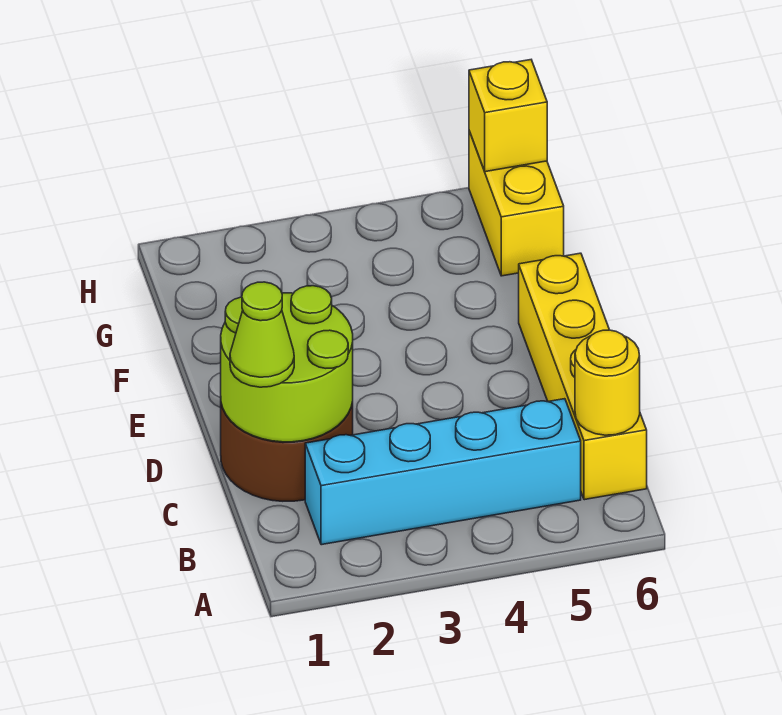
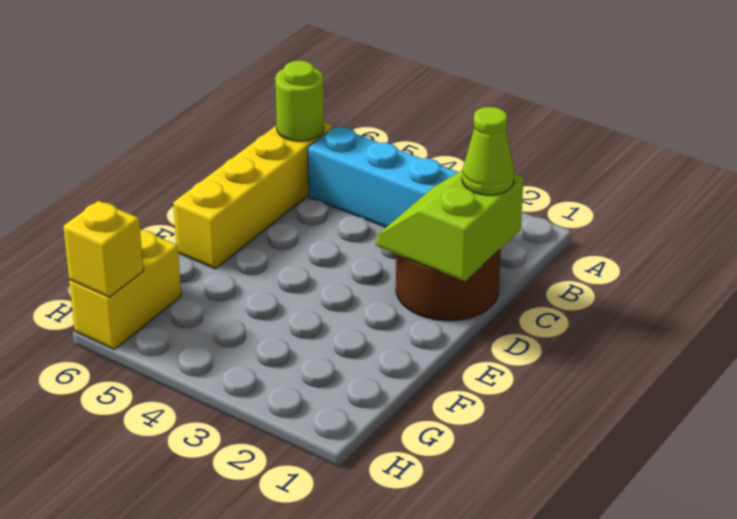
yellow 1x1 round brick [575,330,640,435] -> lime 1x1 round brick [275,61,324,141]
lime 2x2 round brick [221,286,353,442] -> lime 2x2 slope [376,170,524,281]

